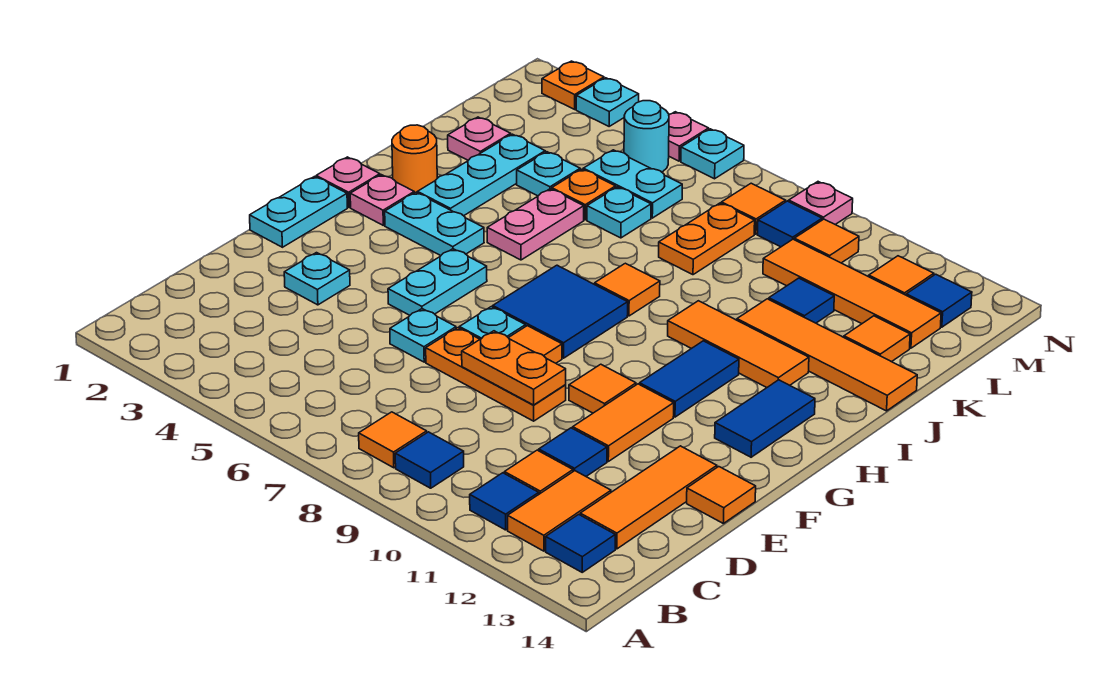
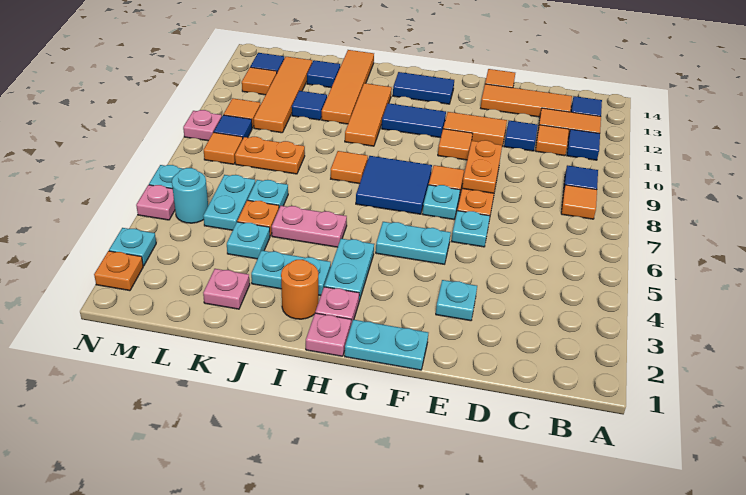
cyan 1x3 plate [418,134,545,216] -> cyan 1x2 plate [251,250,331,295]
orange 1x1 tile [844,316,910,362] -> blue 1x1 tile [307,60,340,88]

